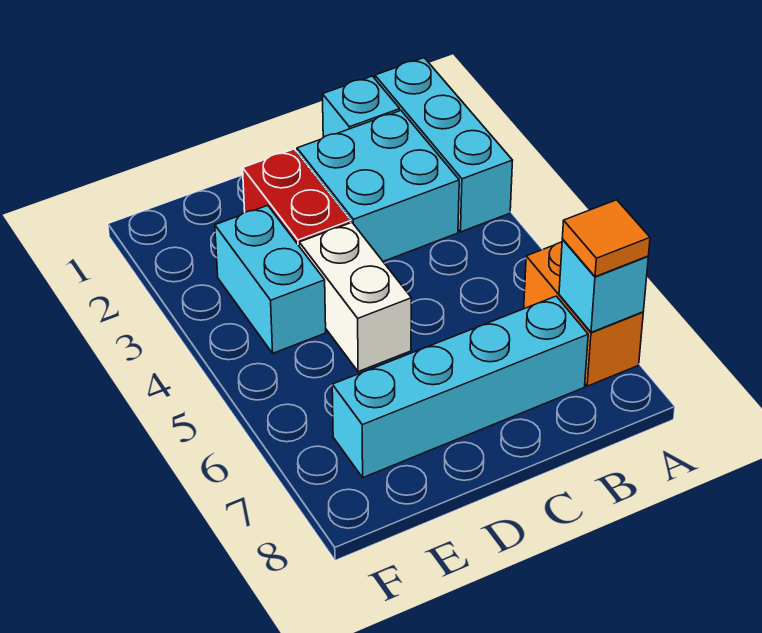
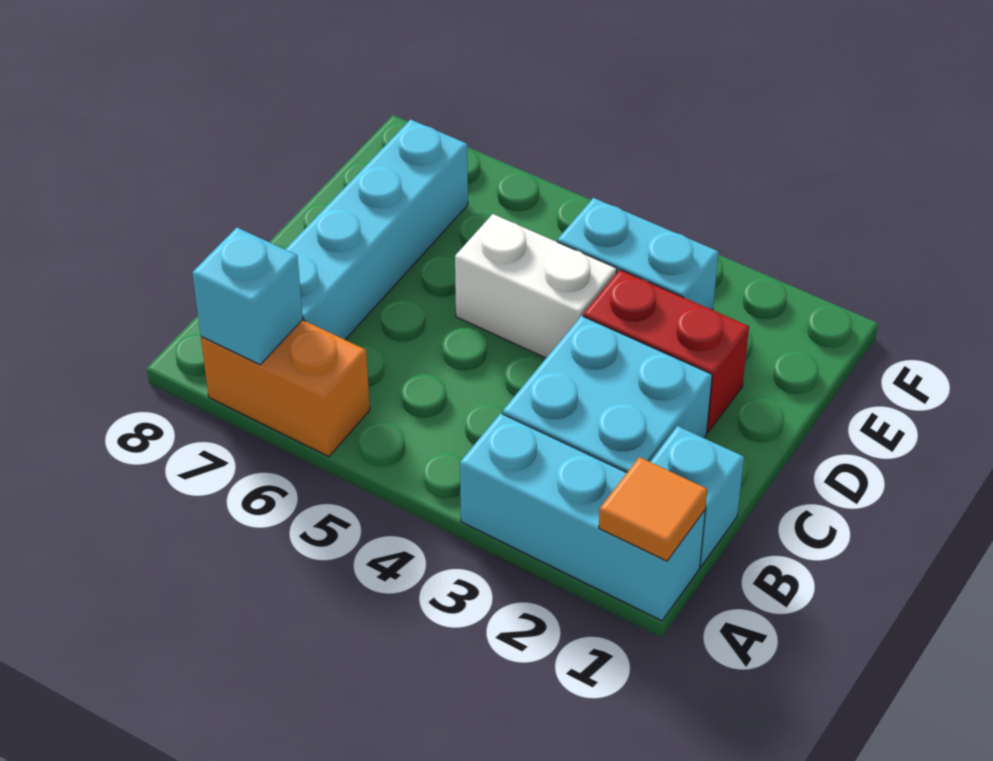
orange 1x1 tile [562,200,650,277] -> orange 1x1 tile moved to [599,457,707,561]

